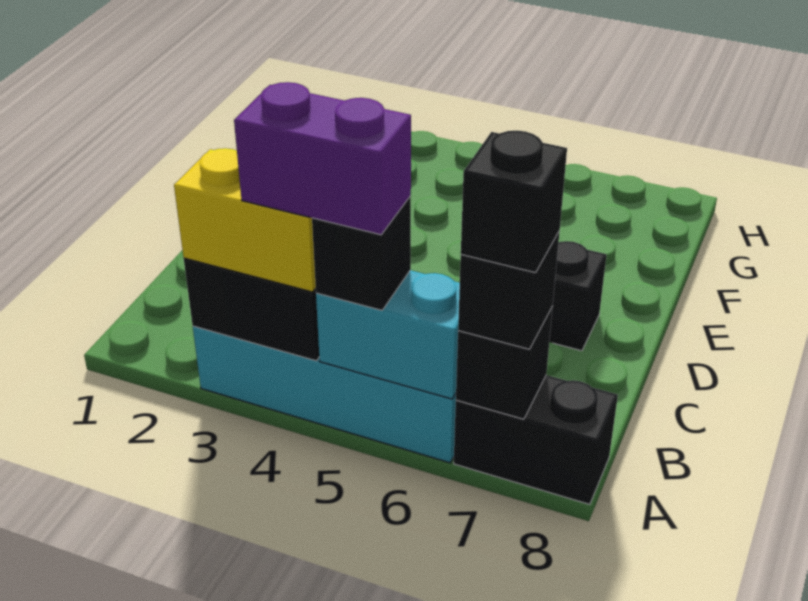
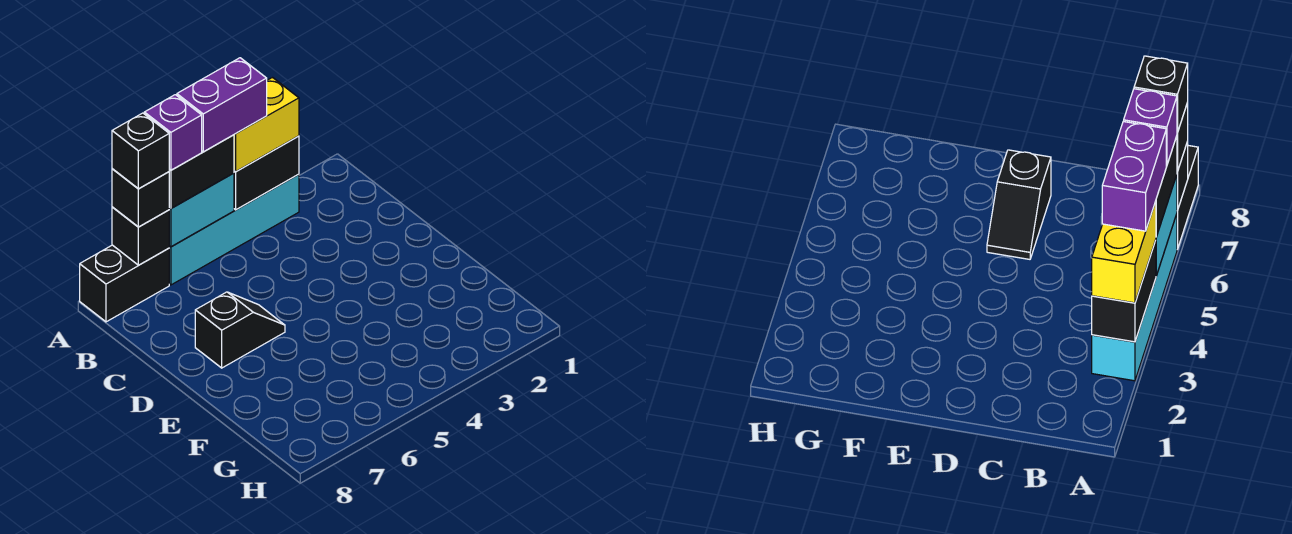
black 1x1 brick [312,196,411,310] -> black 1x2 brick [169,135,234,208]
none -> purple 1x1 brick [144,95,202,170]

